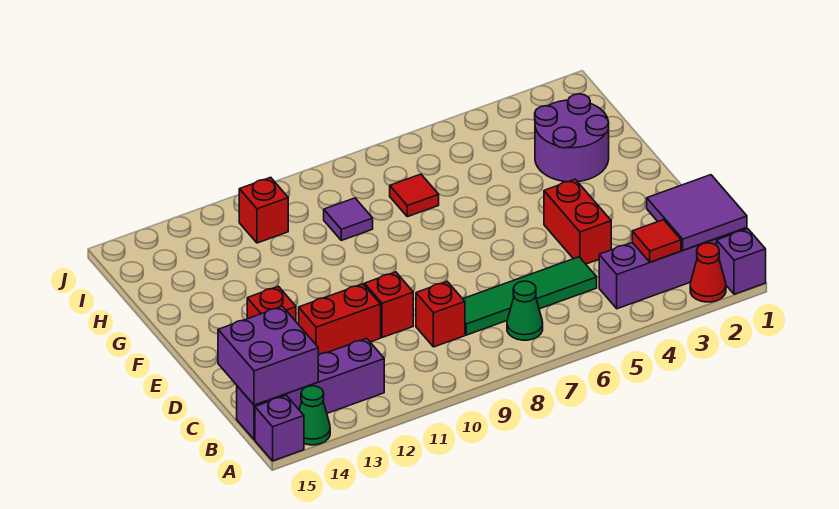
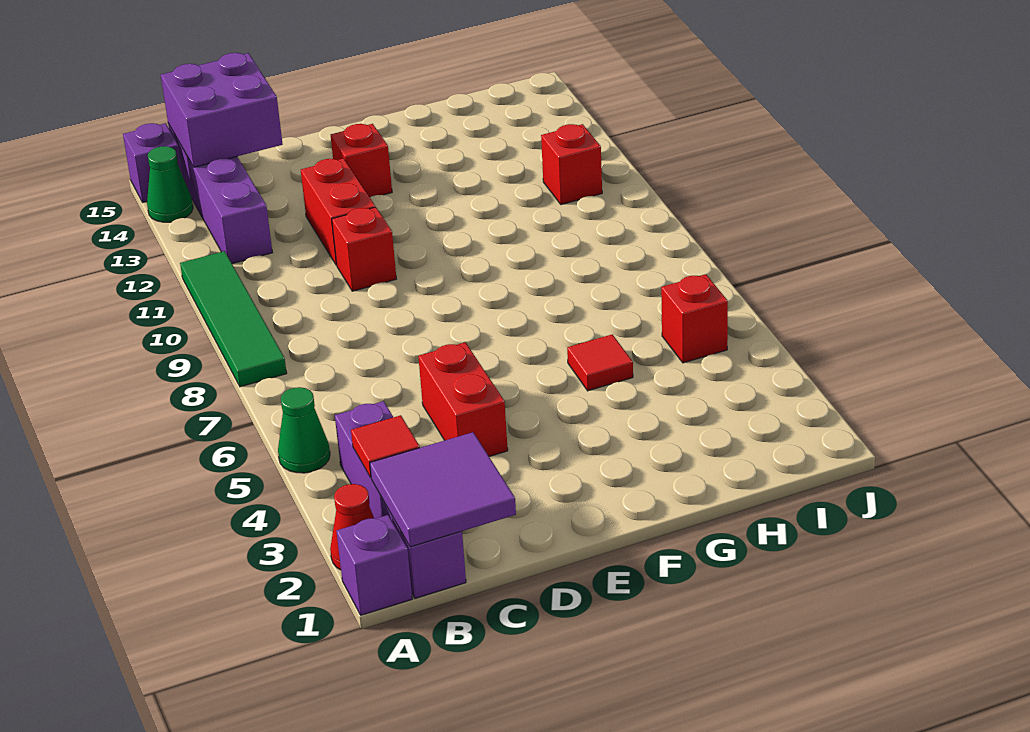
green 1x1 cone [507,281,543,340] -> green 1x1 cone moved to [278,387,330,473]
green 1x4 tile [463,257,597,335] -> green 1x4 tile moved to [180,251,287,387]
red 1x1 brick [416,282,465,347] -> red 1x1 brick moved to [661,274,728,363]
red 1x2 brick [544,179,611,264] -> red 1x2 brick turned to [418,342,508,456]
purple 2x2 round brick [535,94,609,182] -> none
red 1x1 tile [390,174,439,217] -> red 1x1 tile moved to [567,334,633,391]
purple 1x1 tile [324,198,373,240] -> none

